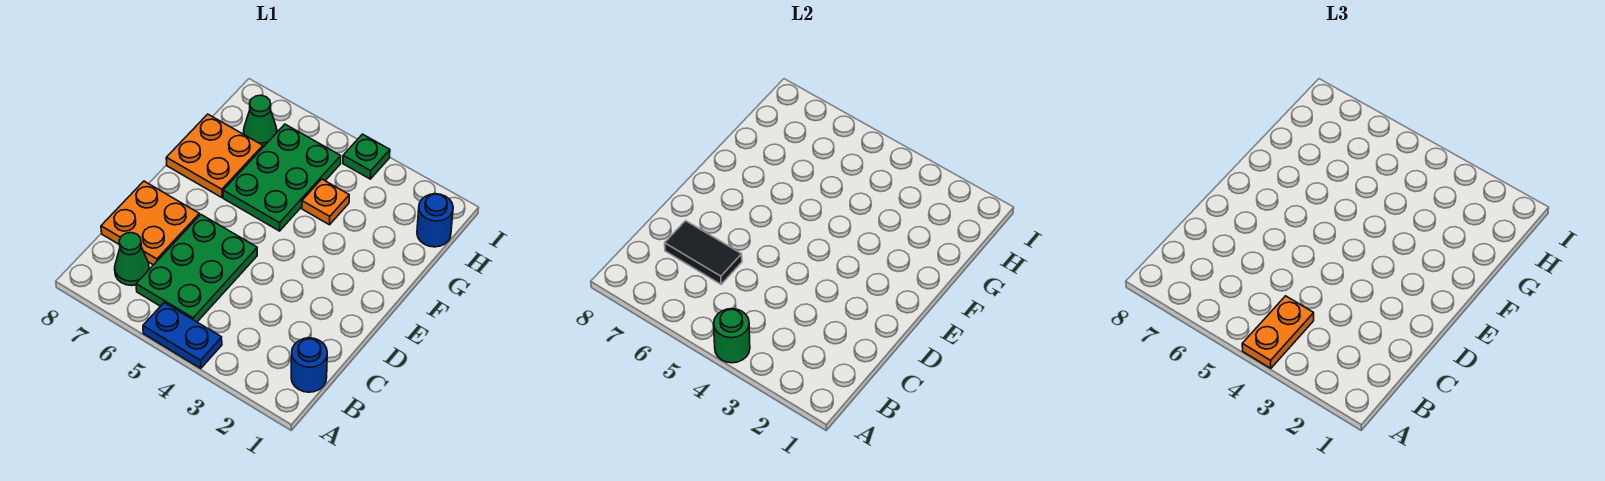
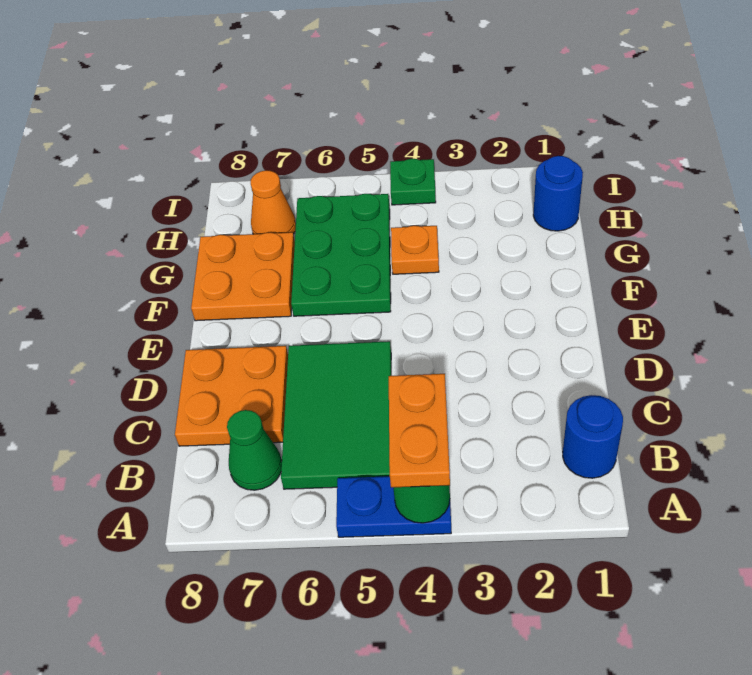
green 2x3 plate [136,215,257,322] -> green 2x3 tile [281,341,391,489]
black 1x2 tile [665,221,742,284] -> none
green 1x1 cone [244,95,277,147] -> orange 1x1 cone [251,170,296,234]

